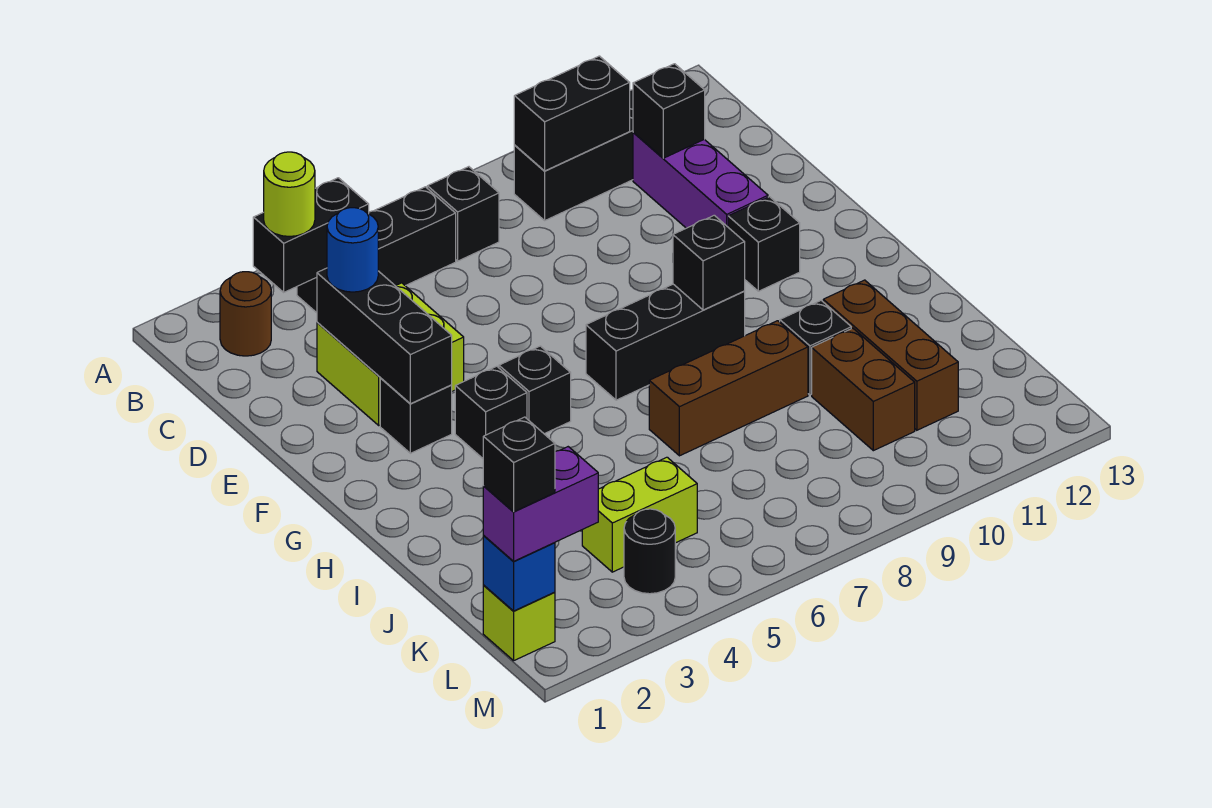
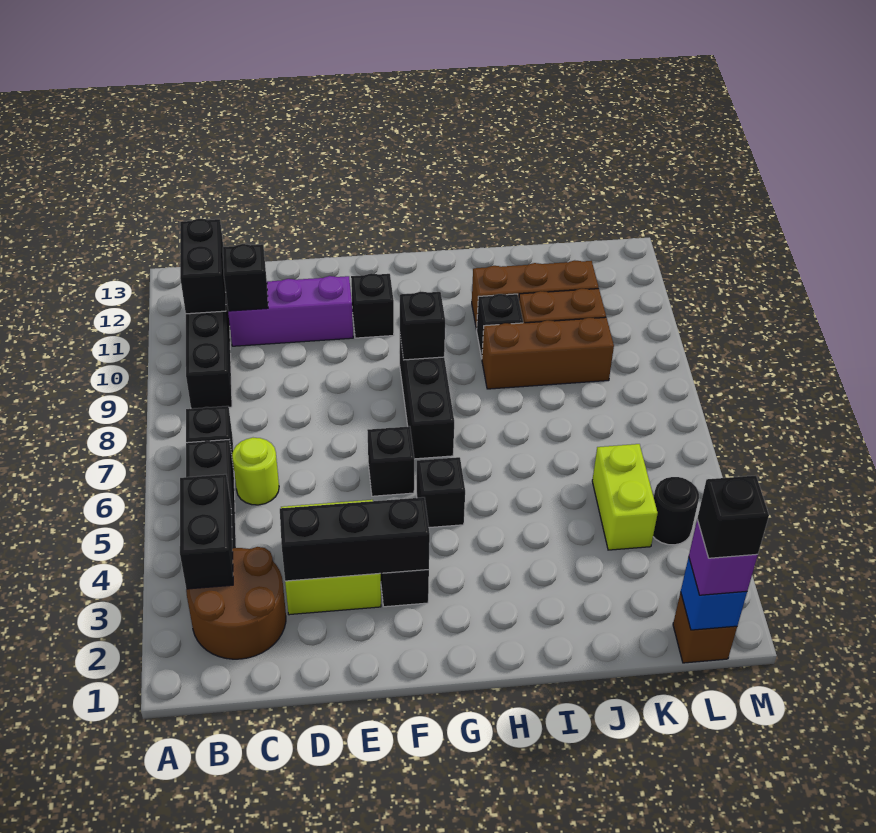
brown 1x1 round brick [220,272,271,356] -> brown 2x2 round brick [186,547,286,659]
lime 1x1 round brick [264,152,315,237] -> lime 1x1 round brick moved to [232,438,279,505]
black 1x2 brick [514,56,630,171] -> black 1x2 brick moved to [180,219,226,314]
blue 1x1 round brick [327,208,378,292] -> none
black 1x1 brick [455,366,527,458] -> black 1x1 brick moved to [367,426,414,496]
brown 1x3 brick [649,321,808,456] -> brown 1x3 brick turned to [482,317,614,389]
lime 1x1 brick [483,586,555,661] -> brown 1x1 brick [673,592,737,663]
purple 1x2 brick [483,447,598,561] -> purple 1x1 brick [689,520,758,595]

